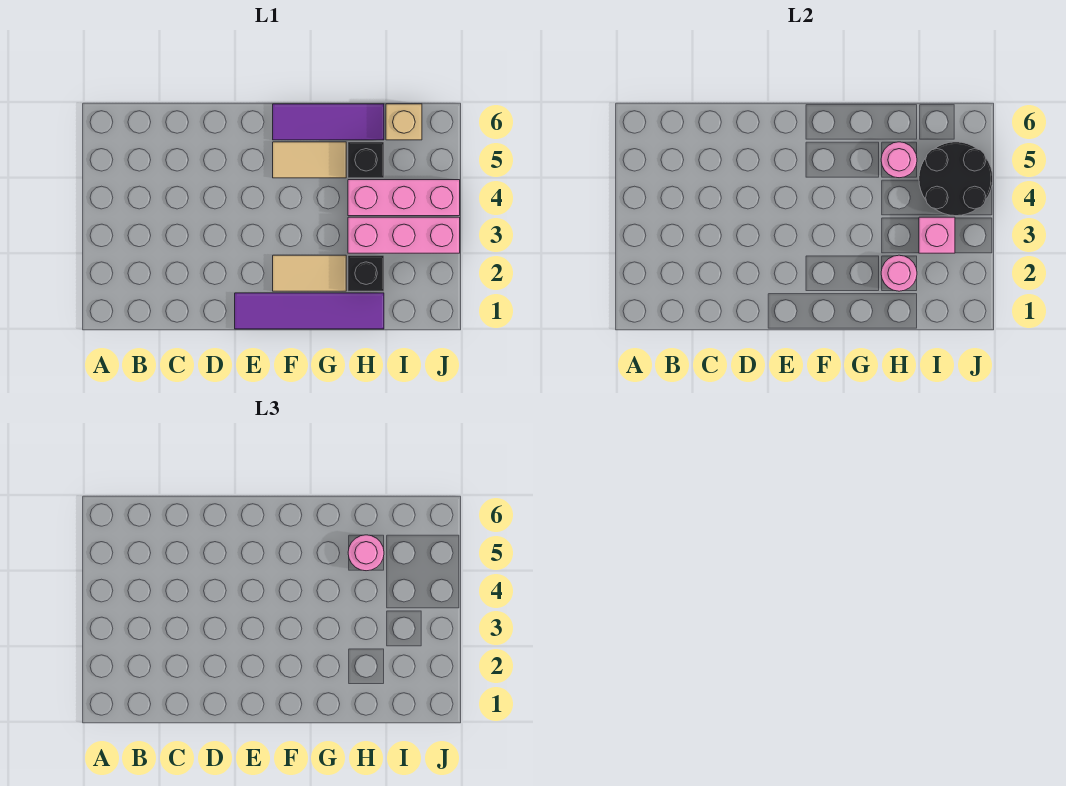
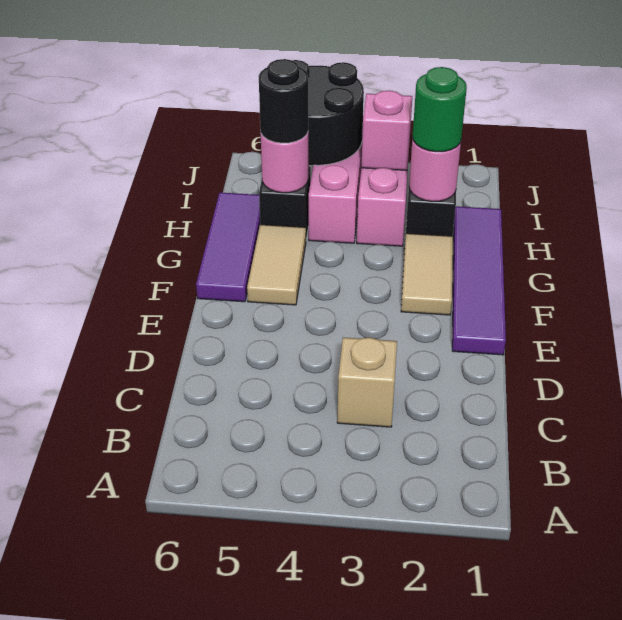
none -> green 1x1 round brick [413,67,467,152]
pink 1x1 round brick [348,535,384,571] -> black 1x1 round brick [259,59,308,143]
tan 1x1 brick [386,104,422,140] -> tan 1x1 brick moved to [337,337,397,427]

